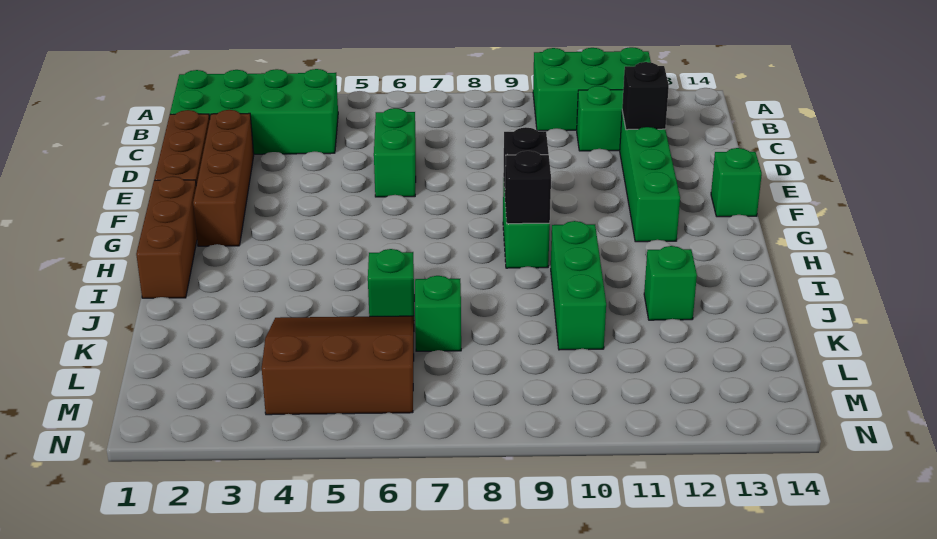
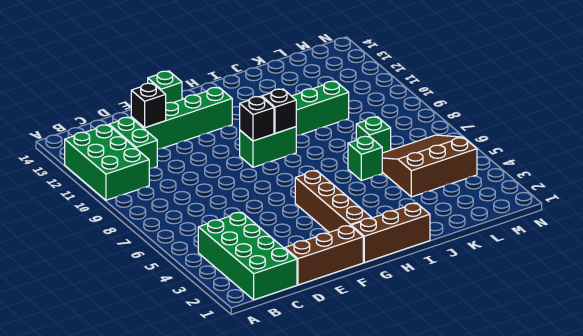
brown 1x4 brick [193,110,254,246] -> brown 1x4 brick turned to [295,171,371,232]
green 1x2 brick [374,108,416,197] -> none
green 1x1 brick [644,246,697,320] -> none
brown 3x3 slope [262,316,414,415] -> brown 3x3 slope turned to [382,135,477,197]

